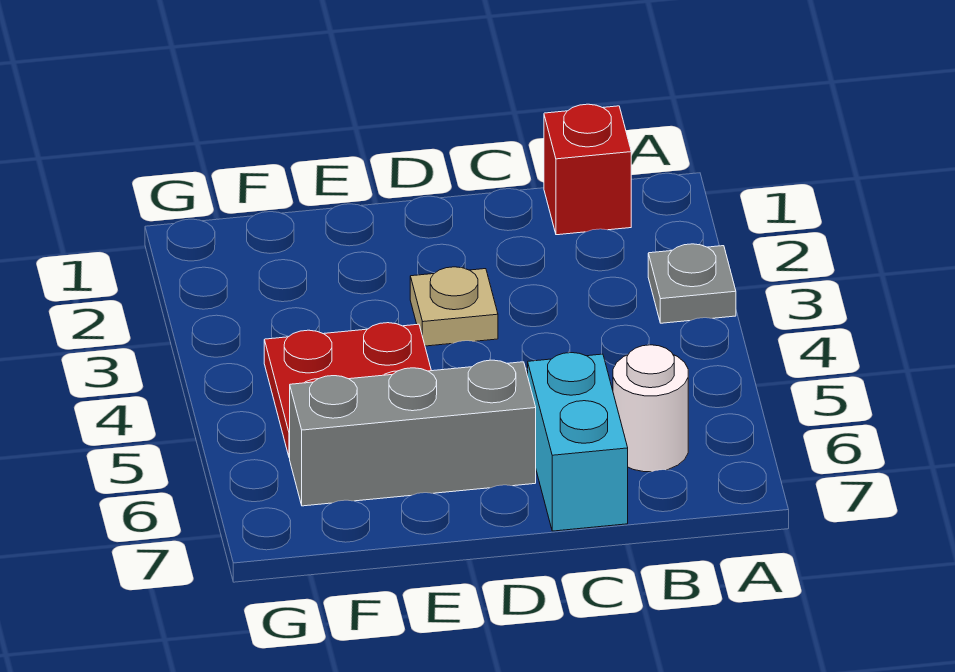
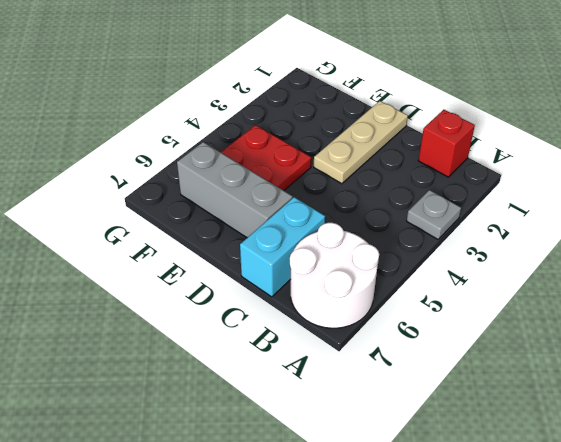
white 1x1 round brick [613,345,688,472] -> white 2x2 round brick [290,223,379,328]
tan 1x1 plate [410,267,498,346] -> tan 1x3 plate [314,101,408,184]

